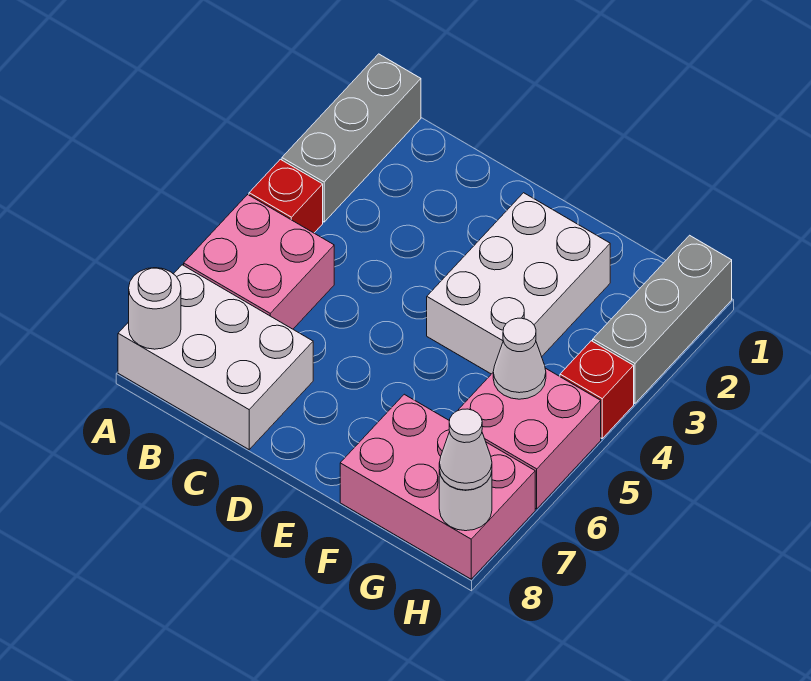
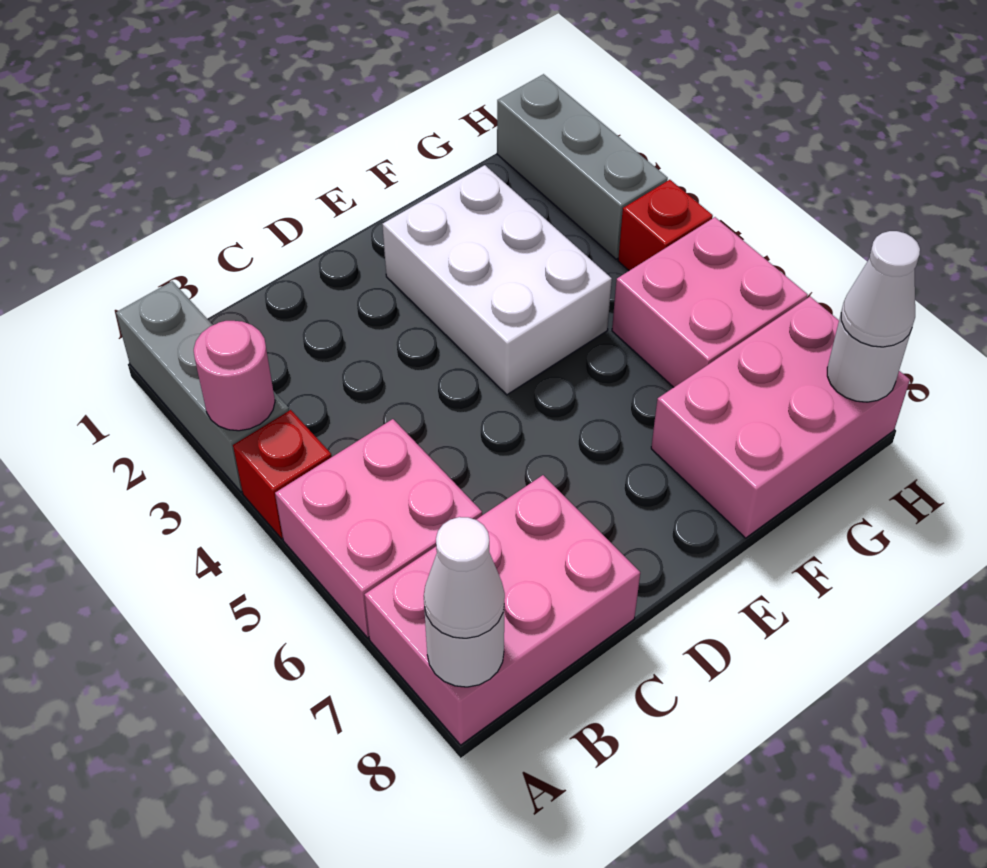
none -> pink 1x1 round brick [194,321,275,431]
white 2x3 brick [118,265,313,449] -> pink 2x3 brick [364,475,640,745]
white 1x1 cone [493,318,546,399] -> white 1x1 cone moved to [424,517,505,638]

